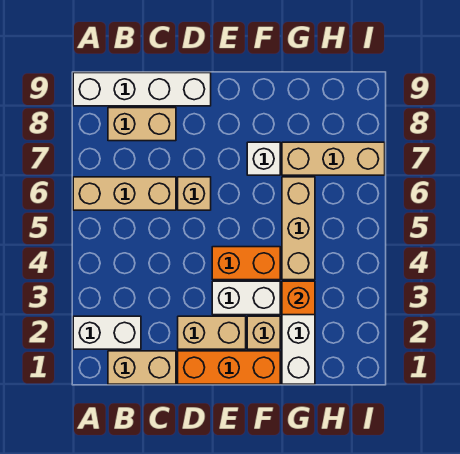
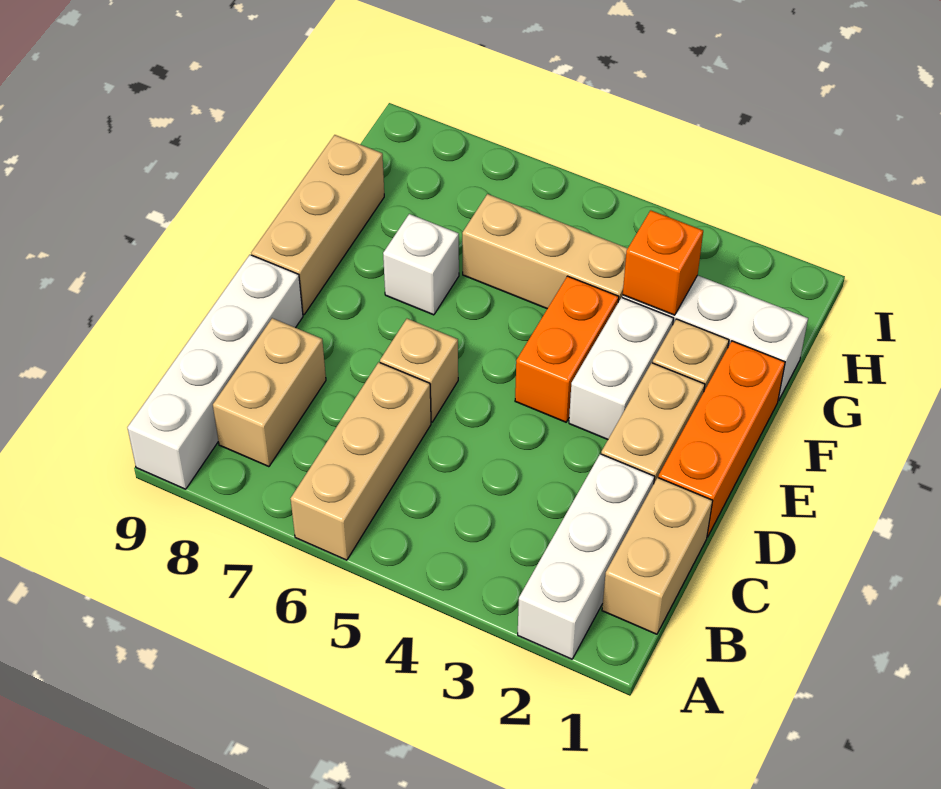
white 1x2 brick [73,316,141,349] -> white 1x3 brick [518,454,654,659]
tan 1x3 brick [282,142,385,175] -> tan 1x3 brick moved to [251,135,384,314]

